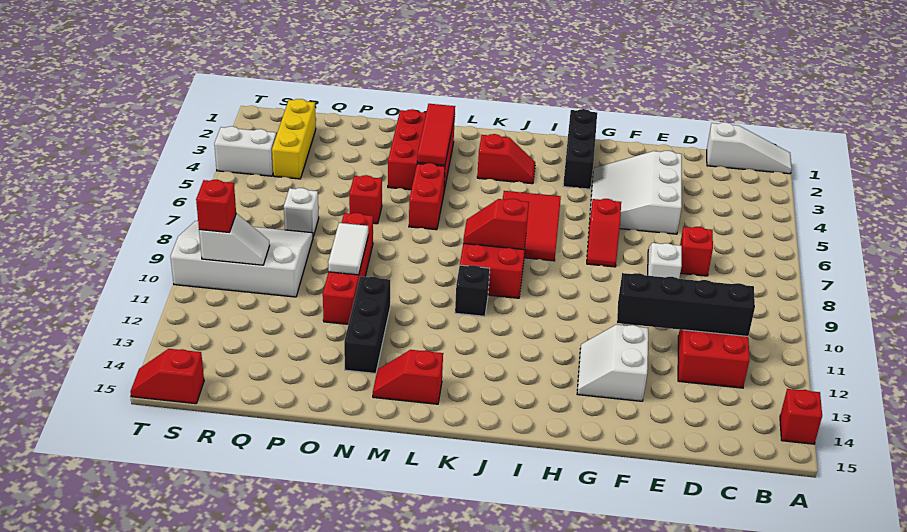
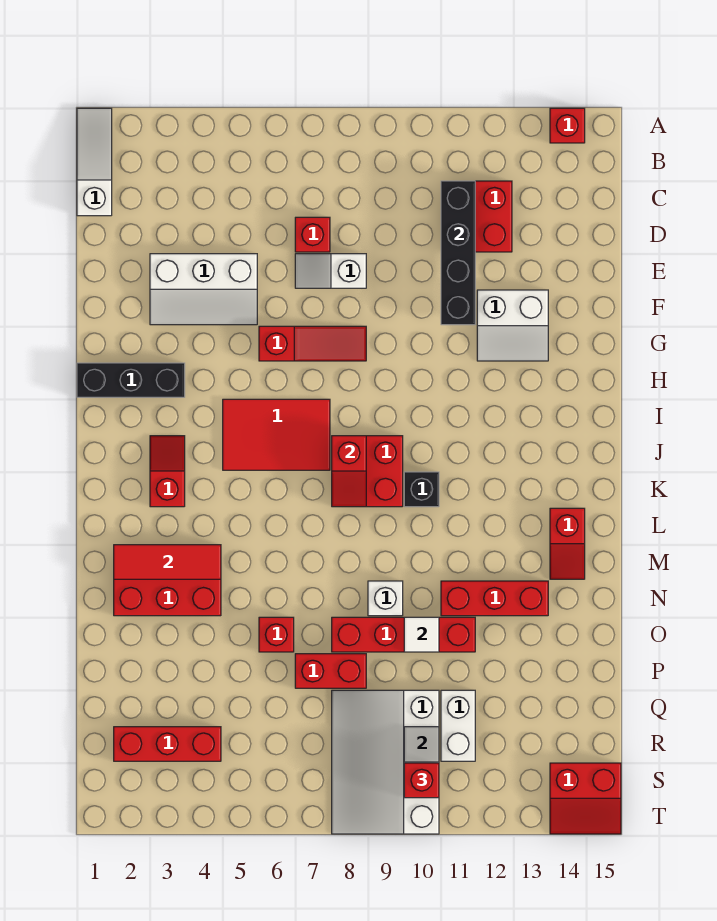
white 3x3 slope [589,151,682,234] -> white 2x3 slope [150,254,257,325]
red 1x2 slope [587,199,621,267] -> red 1x3 slope [259,326,366,361]
red 1x2 brick [409,163,445,230] -> red 1x2 brick moved to [295,654,366,688]
black 1x3 brick [344,276,390,373] -> red 1x3 brick [441,581,548,616]
white 1x2 tile [328,223,368,275] -> white 1x1 tile [404,617,439,652]
white 1x1 brick [284,188,319,236] -> white 1x1 brick moved to [368,581,403,616]
yellow 1x3 brick [272,99,316,179] -> red 1x3 brick [114,727,221,761]
white 1x2 brick [214,126,276,176] -> white 1x2 brick moved to [441,690,475,761]
red 1x2 slope [130,349,204,404] -> red 2x2 slope [550,763,621,834]

